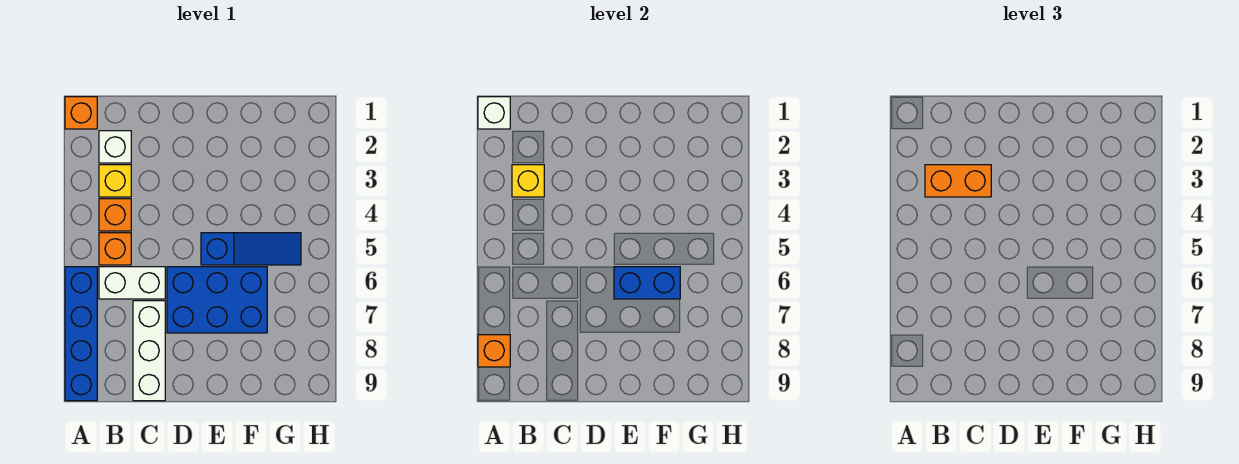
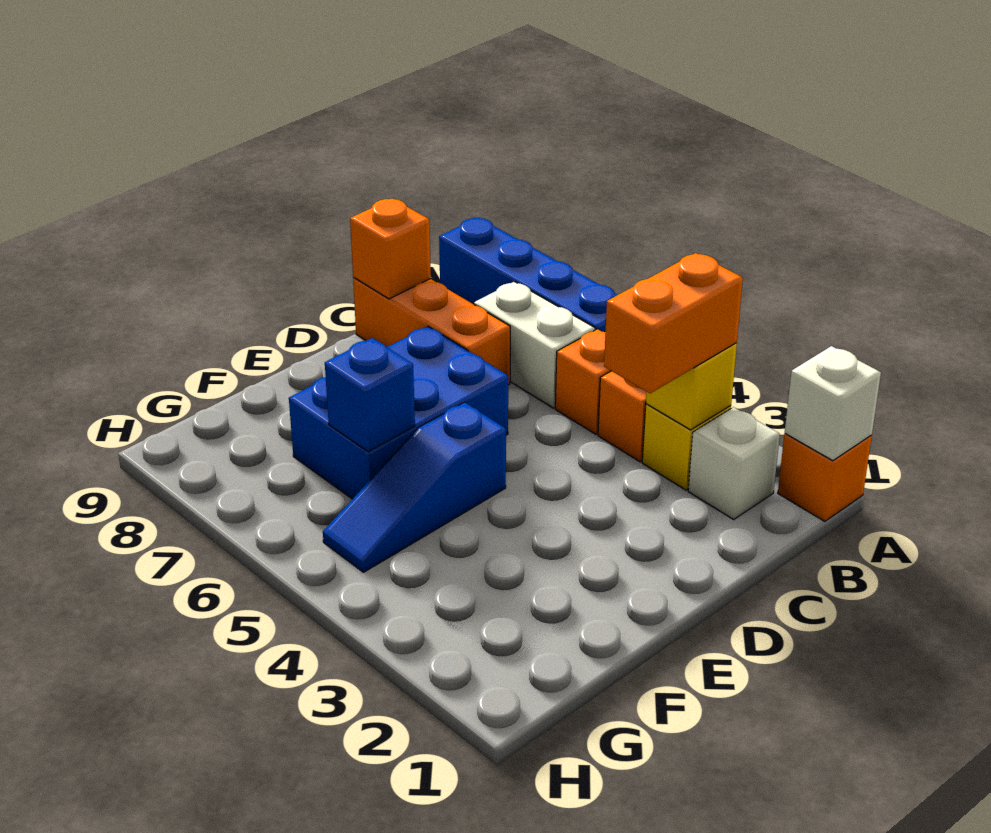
orange 1x1 brick [478,335,510,367] -> orange 1x1 brick moved to [350,199,431,299]
white 1x2 brick [99,267,165,299] -> white 1x2 brick turned to [474,282,595,408]
white 1x3 brick [133,301,165,401] -> orange 1x3 brick [353,278,510,385]
blue 1x2 brick [614,267,680,299] -> blue 1x1 brick [325,338,415,452]

